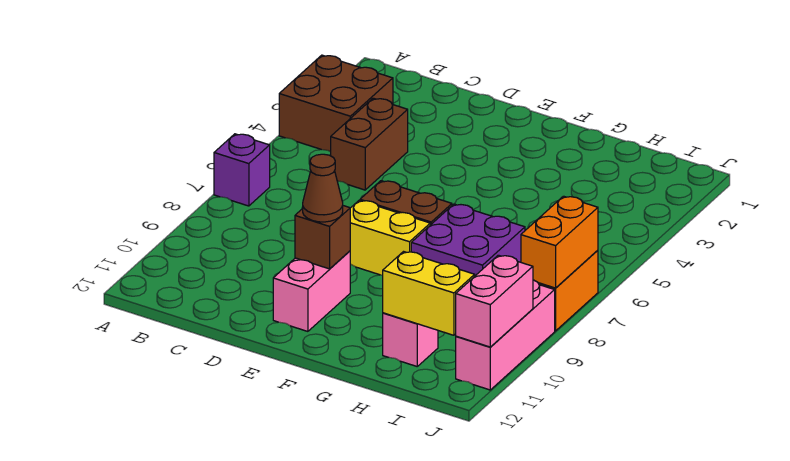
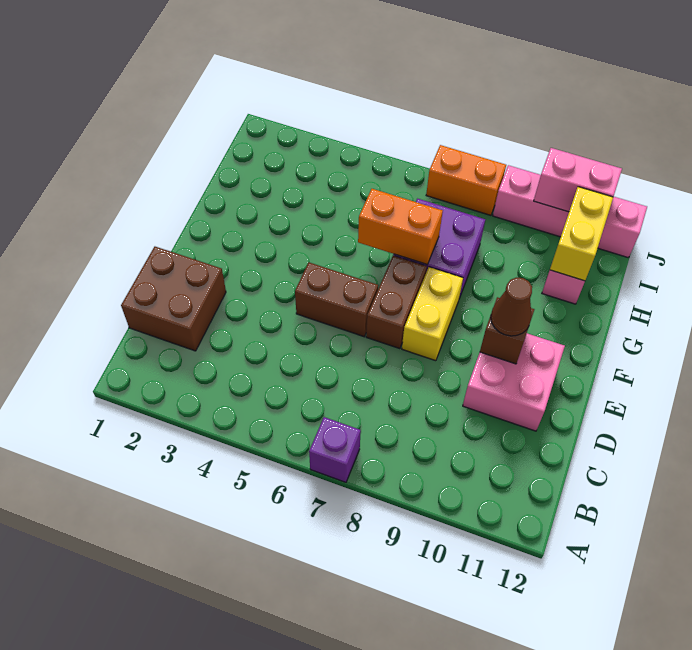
brown 2x2 brick [279,55,393,152] -> brown 2x2 brick moved to [121,247,226,351]
brown 1x2 brick [331,98,408,190] -> brown 1x2 brick moved to [295,262,378,337]
pink 1x2 brick [273,251,350,331] -> pink 2x2 brick [463,333,565,431]
orange 1x2 brick [521,196,598,288] -> orange 1x2 brick moved to [358,189,443,265]
pink 1x3 brick [456,280,555,390] -> pink 1x4 brick [493,165,647,258]

